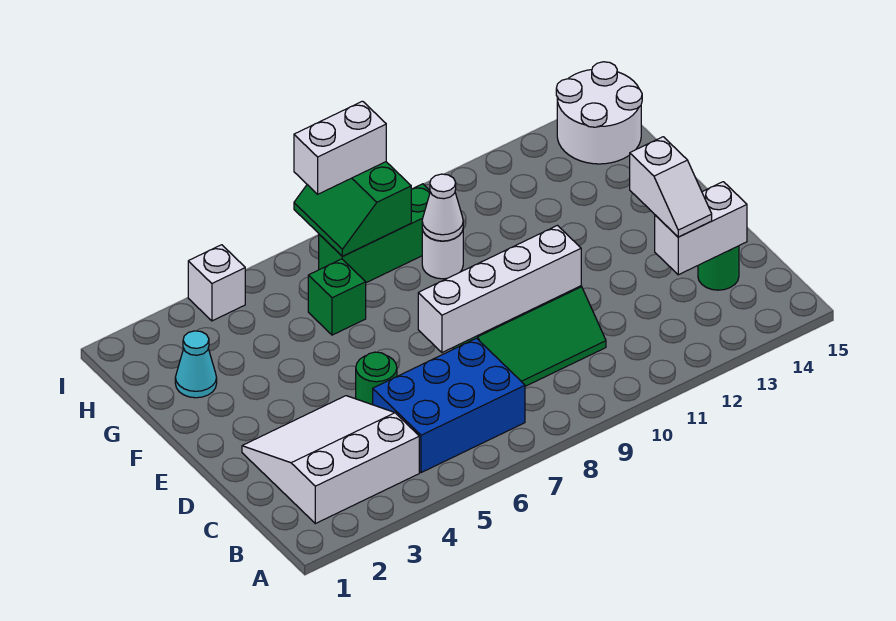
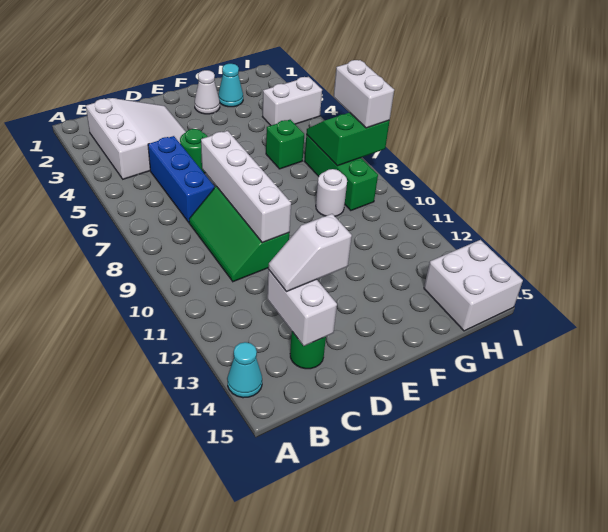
none -> cyan 1x1 cone [227,342,262,398]
blue 2x3 brick [373,338,525,473] -> blue 1x3 brick [148,136,214,222]
white 1x1 cone [422,174,463,241] -> white 1x1 cone moved to [195,70,220,114]
white 2x2 round brick [556,62,642,164] -> white 2x2 brick [424,240,523,331]
white 1x1 brick [188,245,245,321] -> white 1x2 brick [262,77,322,125]

